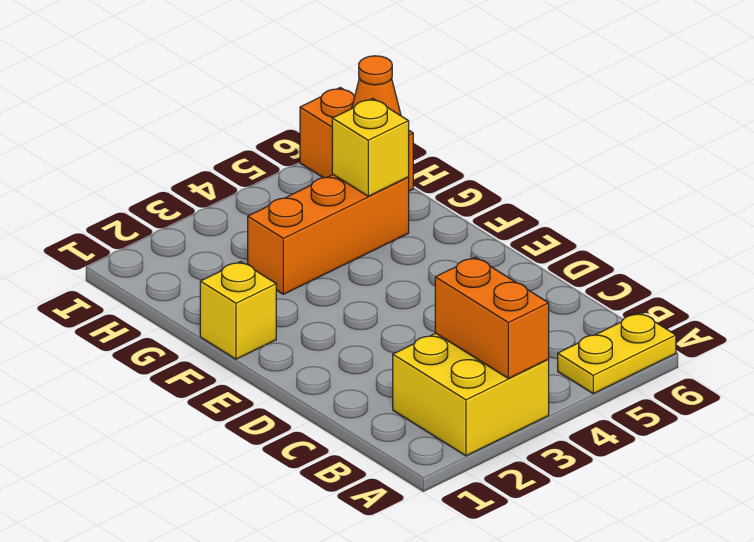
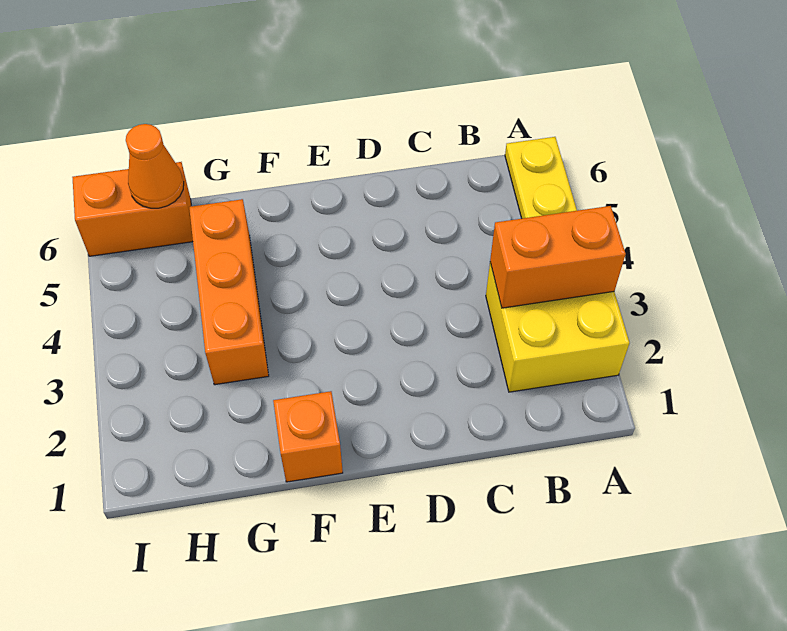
yellow 1x1 brick [200,261,276,359] -> orange 1x1 brick [273,391,343,482]
yellow 1x1 brick [332,99,409,196] -> none

